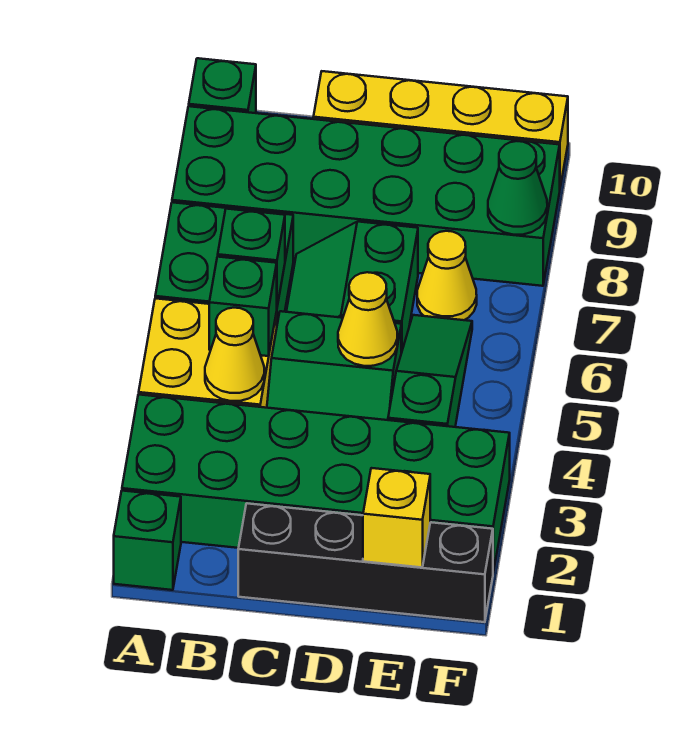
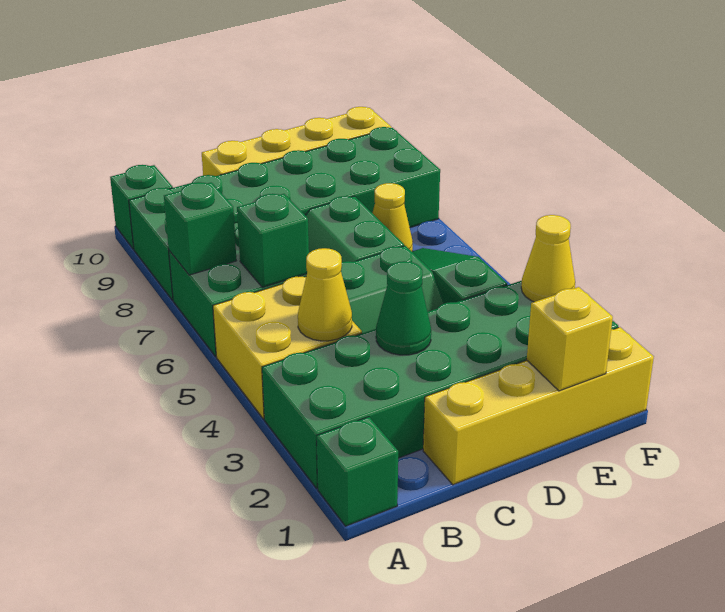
green 1x1 brick [209,257,277,356] -> green 1x1 brick moved to [164,182,236,275]
black 1x4 brick [238,503,493,622] -> yellow 1x4 brick [423,327,654,485]
yellow 1x1 cone [338,272,397,366] -> yellow 1x1 cone moved to [521,215,575,302]
green 1x1 cone [488,141,547,235] -> green 1x1 cone moved to [376,261,431,355]

